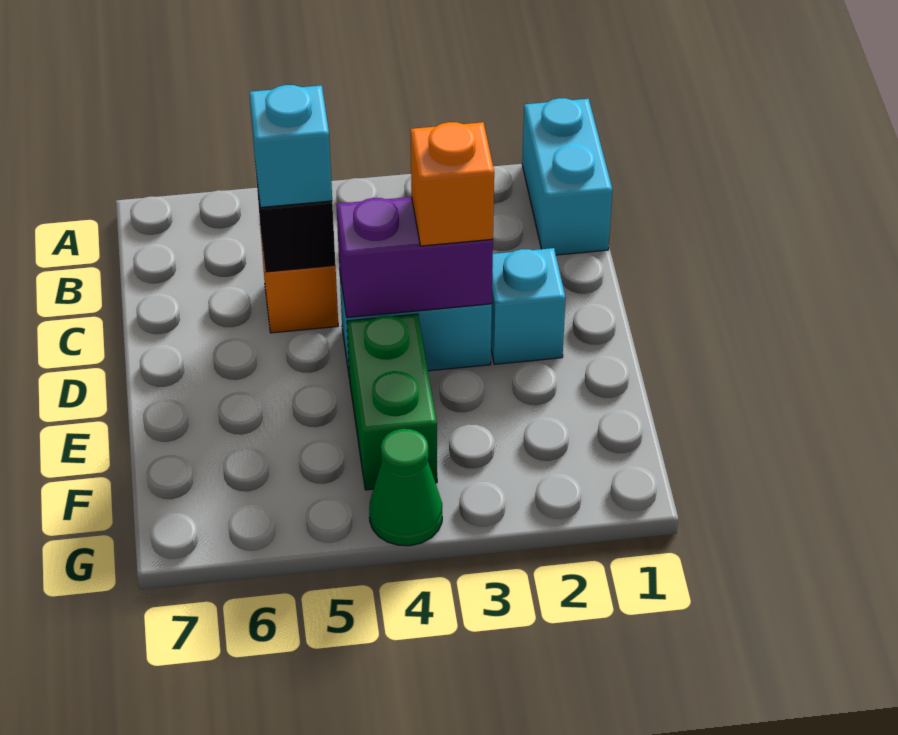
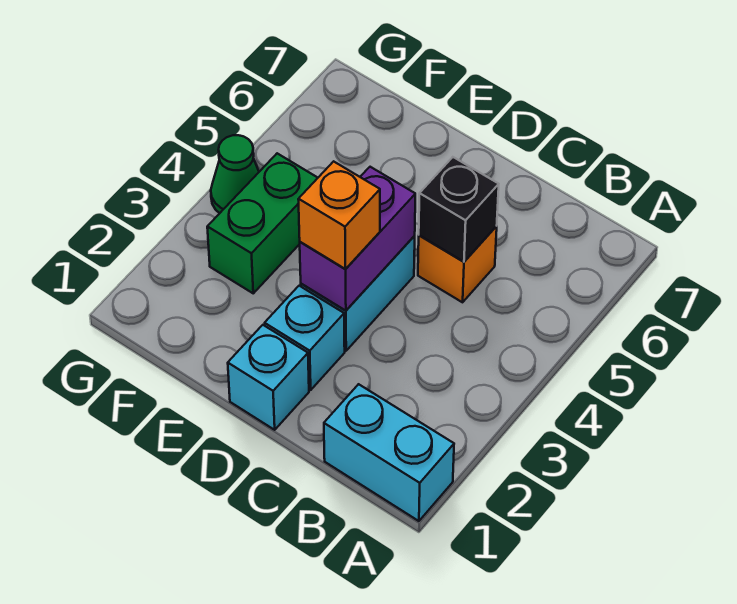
cyan 1x1 brick [250,85,332,207] -> cyan 1x1 brick moved to [228,325,309,430]
green 1x2 brick [347,314,437,490] -> green 1x2 brick turned to [207,153,318,293]

